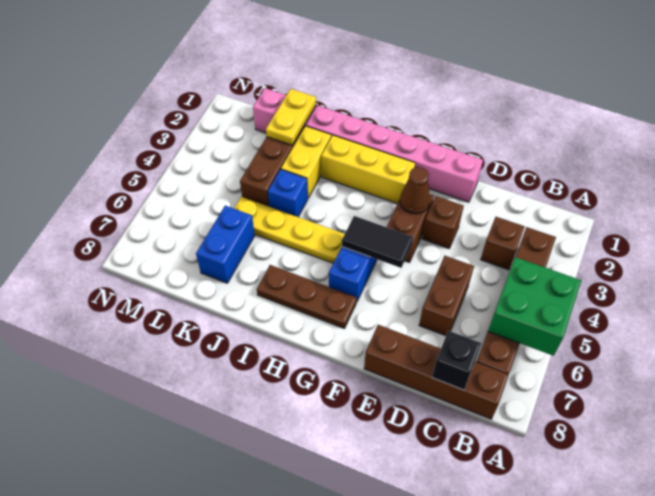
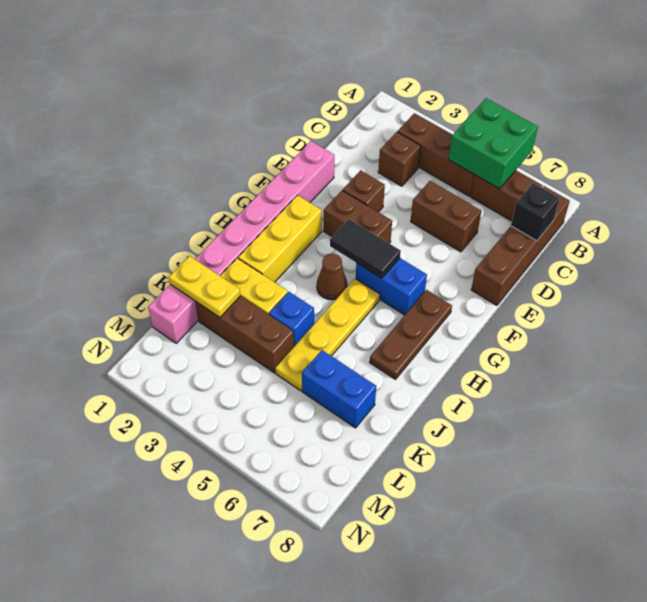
brown 1x1 cone [400,167,431,214] -> brown 1x1 cone moved to [317,254,347,300]
black 1x2 tile [342,216,413,268] -> black 1x2 tile turned to [330,219,401,278]

